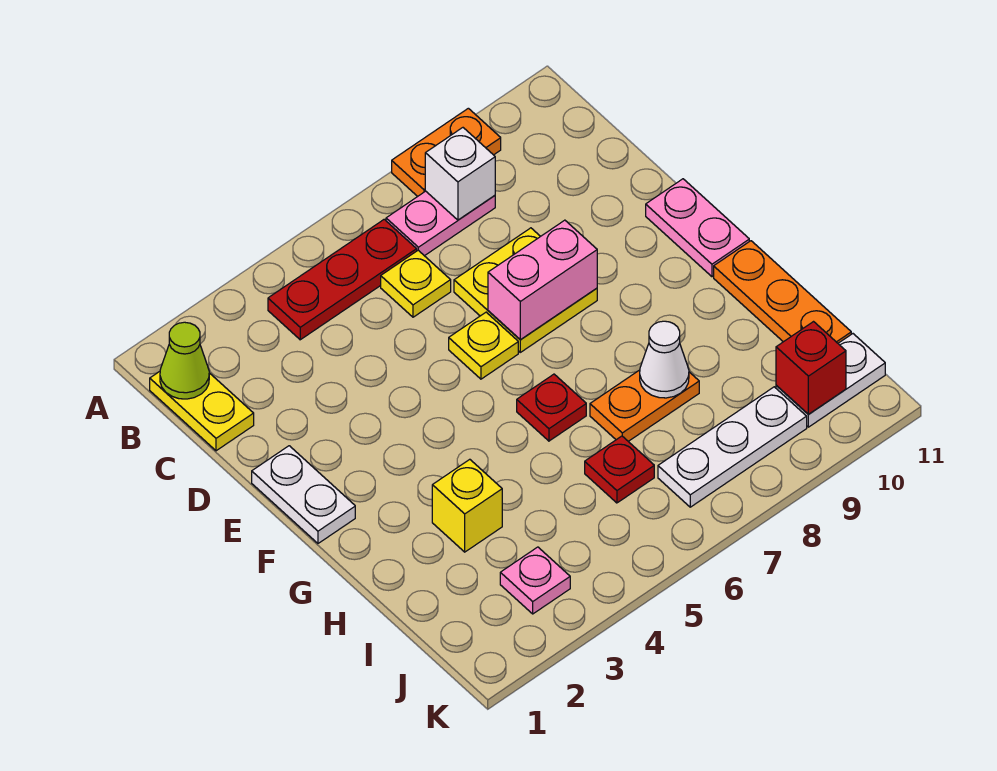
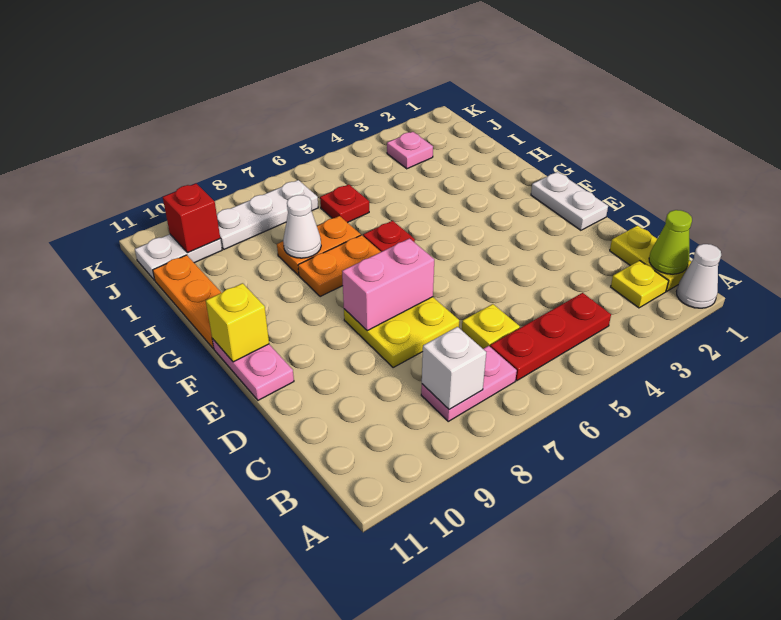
none -> white 1x1 cone [677,244,721,308]
orange 1x2 plate [392,108,501,196] -> orange 1x2 plate moved to [298,235,381,297]
yellow 1x1 plate [449,312,518,379] -> yellow 1x1 plate moved to [611,261,668,308]
yellow 1x1 brick [432,459,502,552] -> yellow 1x1 brick moved to [206,283,269,362]

